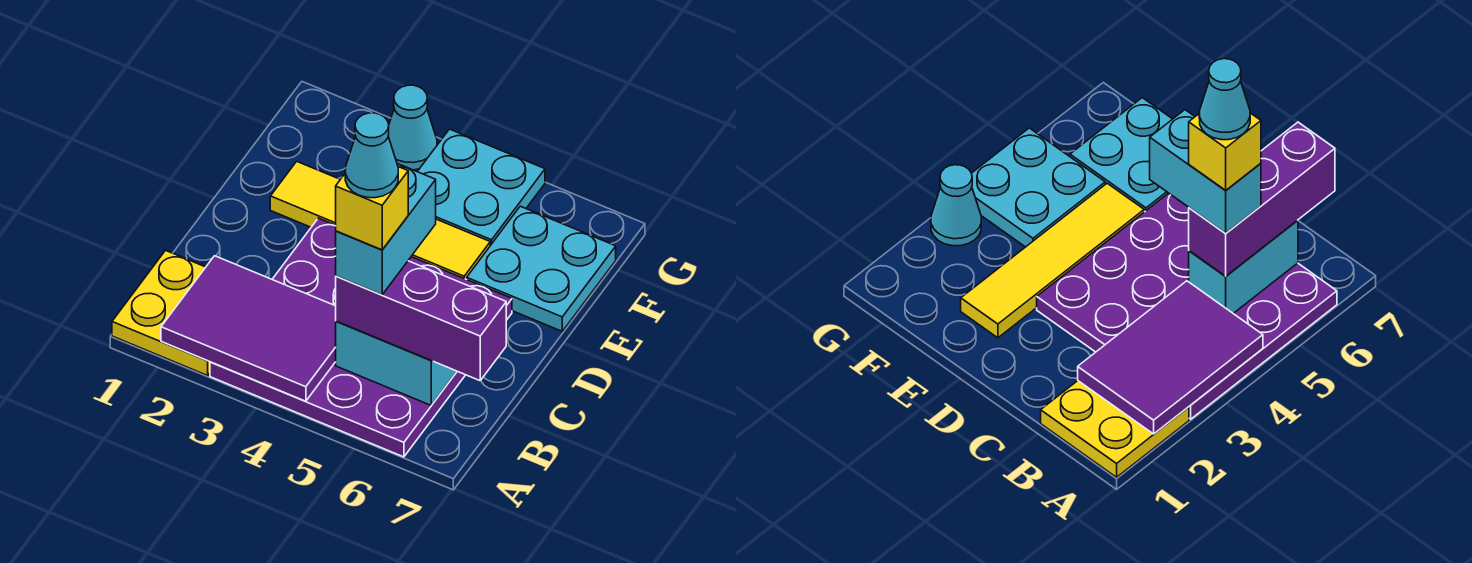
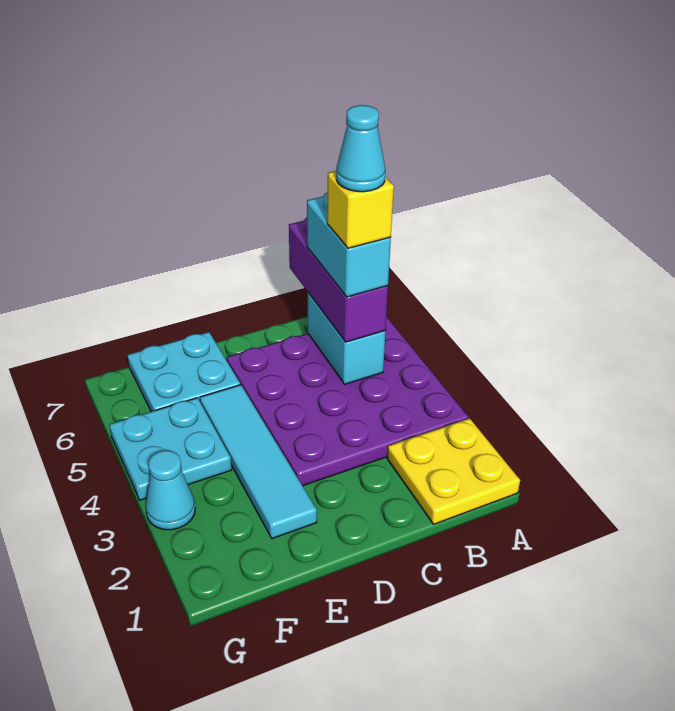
purple 2x3 tile [161,256,336,401] -> none
cyan 1x2 brick [336,164,436,295] -> cyan 1x2 brick turned to [307,192,391,297]
yellow 1x4 tile [270,161,490,279] -> cyan 1x4 tile [200,385,317,539]

